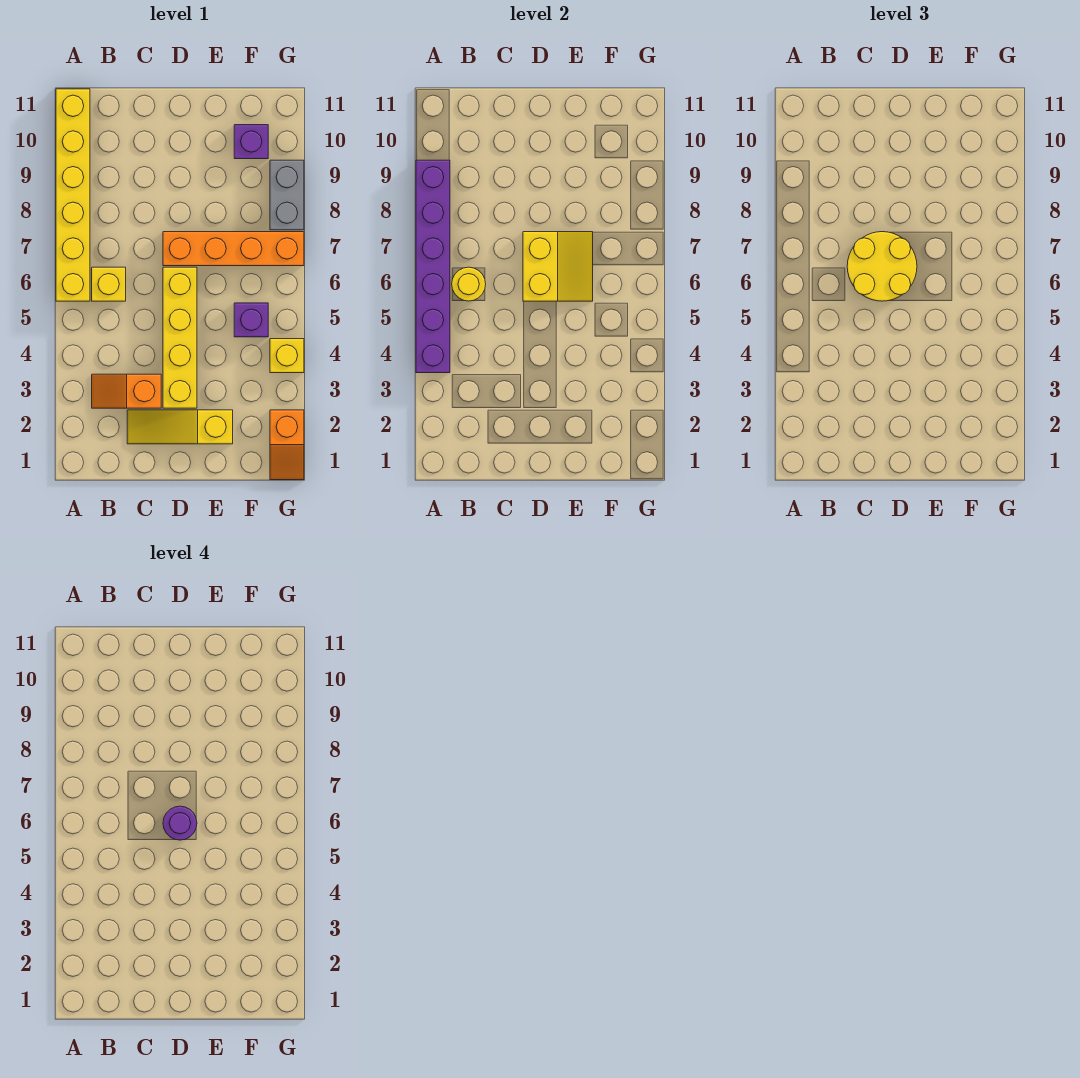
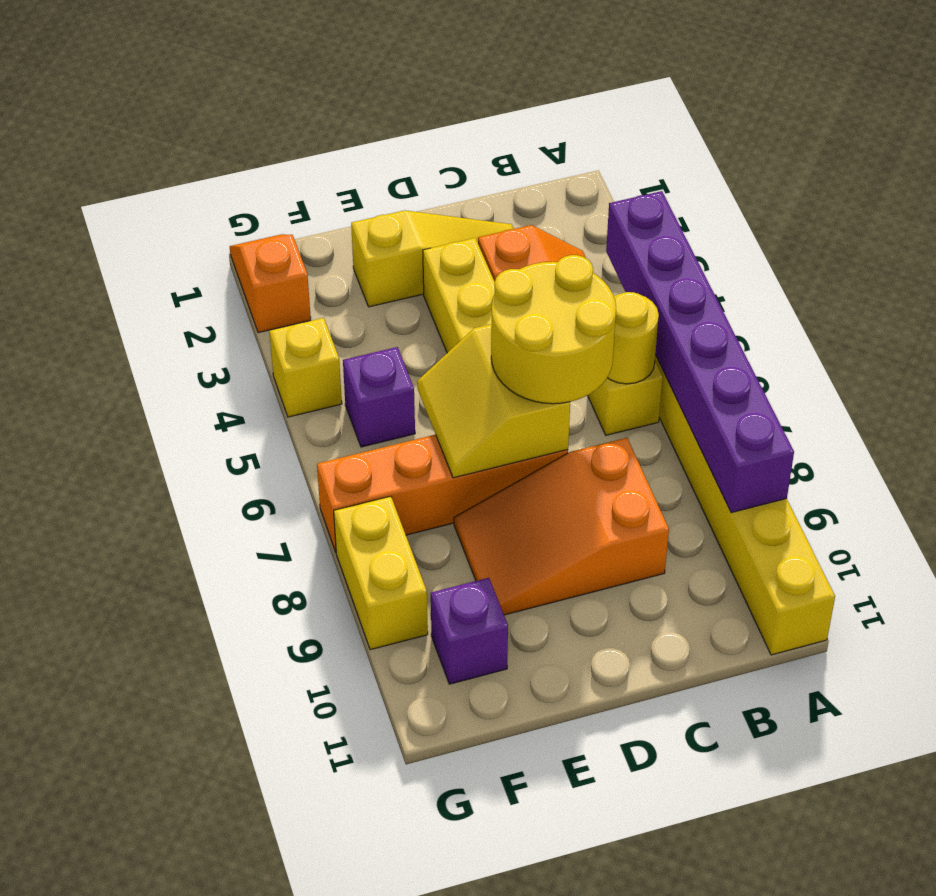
none -> orange 2x3 slope [454,438,669,615]
purple 1x1 round brick [163,806,197,840] -> none
grey 1x2 brick [270,160,304,230] -> yellow 1x2 brick [334,496,428,650]

